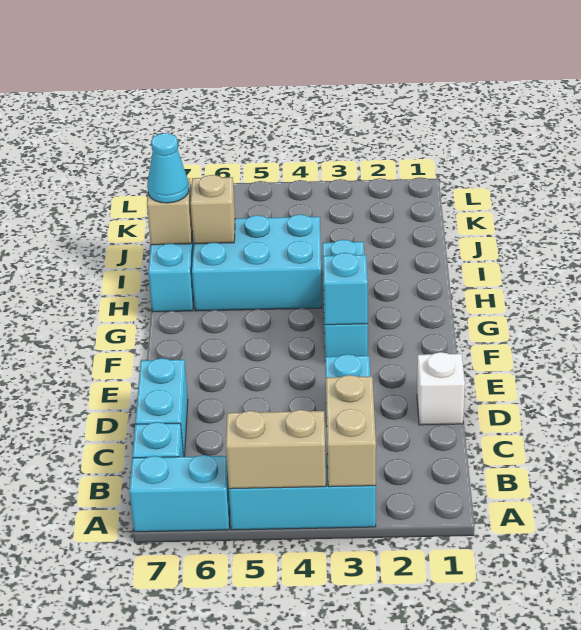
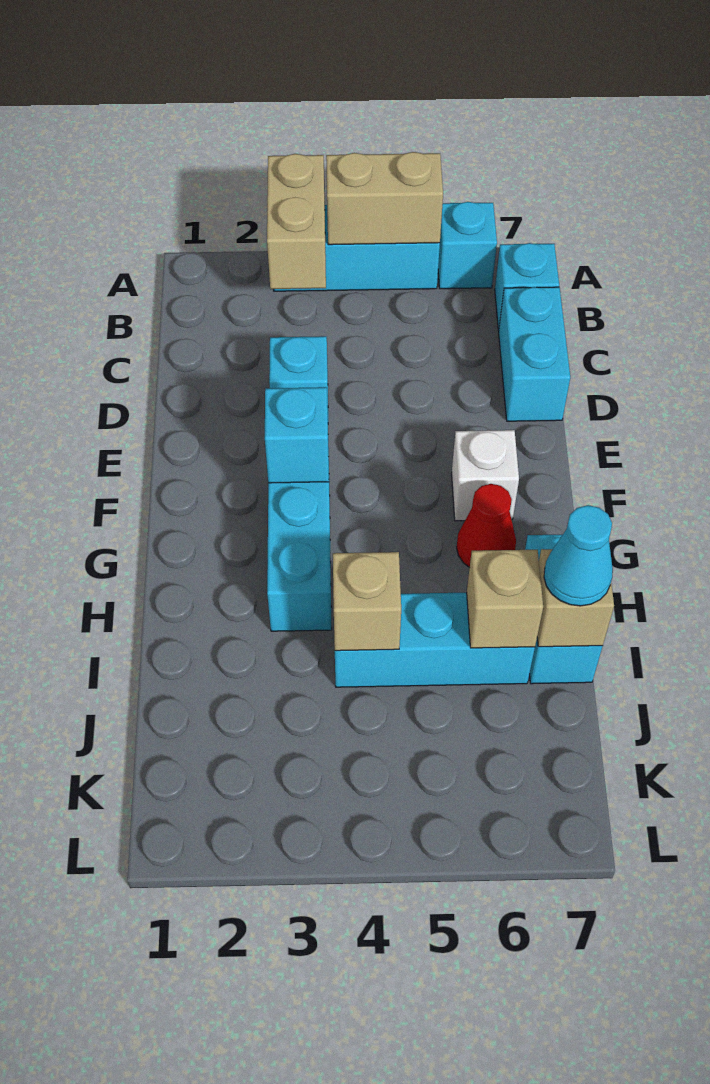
cyan 1x2 brick [129,455,230,532] -> cyan 1x1 brick [438,202,497,289]
white 1x1 brick [417,352,465,425] -> white 1x1 brick moved to [452,430,519,521]
none -> red 1x1 cone [457,484,516,568]
cyan 2x3 brick [192,214,322,311] -> cyan 1x3 brick [335,592,535,687]
none -> tan 1x1 brick [333,552,401,651]

